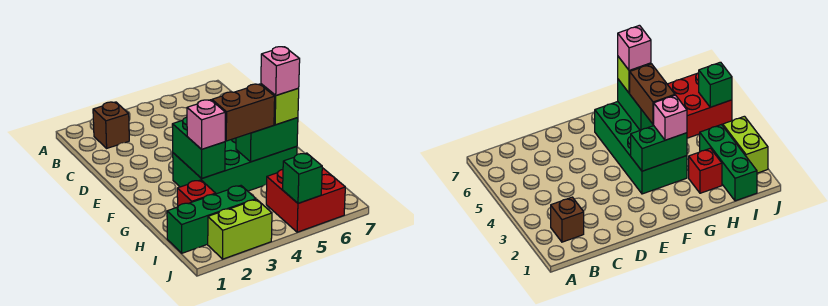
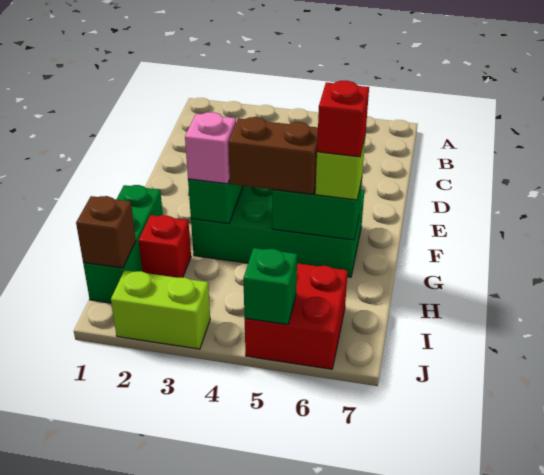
brown 1x1 brick [93,102,129,148] -> brown 1x1 brick moved to [76,196,136,268]
pink 1x1 brick [261,47,300,95] -> red 1x1 brick [317,81,369,157]
green 1x3 brick [167,186,256,253] -> green 1x3 brick turned to [83,185,163,303]

